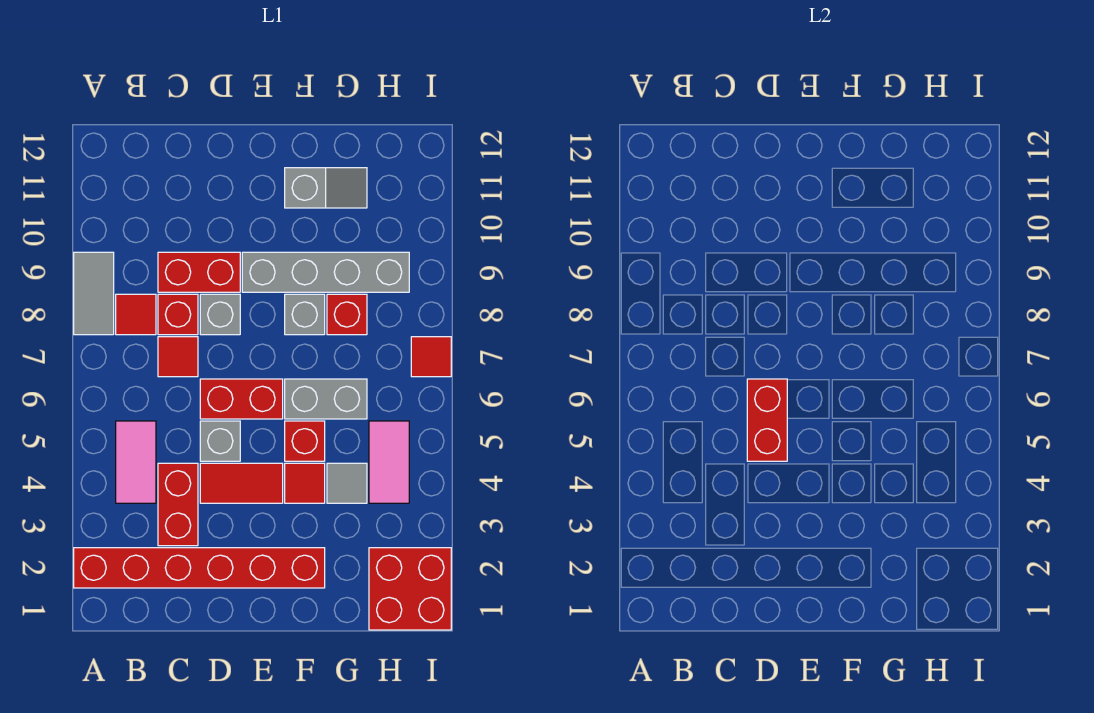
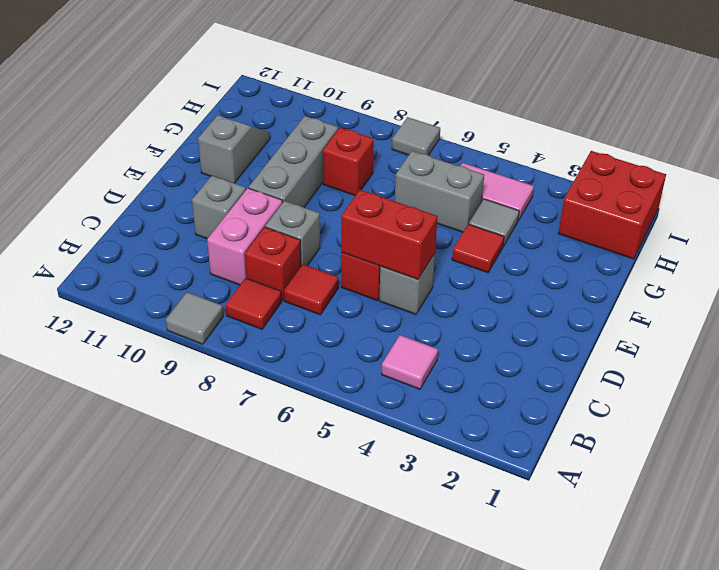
red 1x6 brick [74,548,325,588] -> none
grey 1x2 tile [74,252,114,335] -> grey 1x1 tile [166,292,223,344]
pink 1x2 tile [116,421,156,503] -> pink 1x1 tile [382,335,438,389]
red 1x2 brick [158,463,198,546] -> none
red 1x2 brick [158,252,240,292] -> pink 1x2 brick [207,188,283,285]
red 1x2 tile [200,463,283,503] -> none
grey 1x4 brick [242,252,409,292] -> grey 1x3 brick [249,116,338,207]
red 1x1 brick [285,421,325,461] -> none
grey 1x2 brick [285,379,367,419] -> grey 1x2 brick turned to [395,151,484,232]
grey 1x1 brick [285,294,325,335] -> grey 1x1 brick moved to [192,176,246,239]
red 1x1 tile [411,337,451,377] -> grey 1x1 tile [392,117,440,155]

